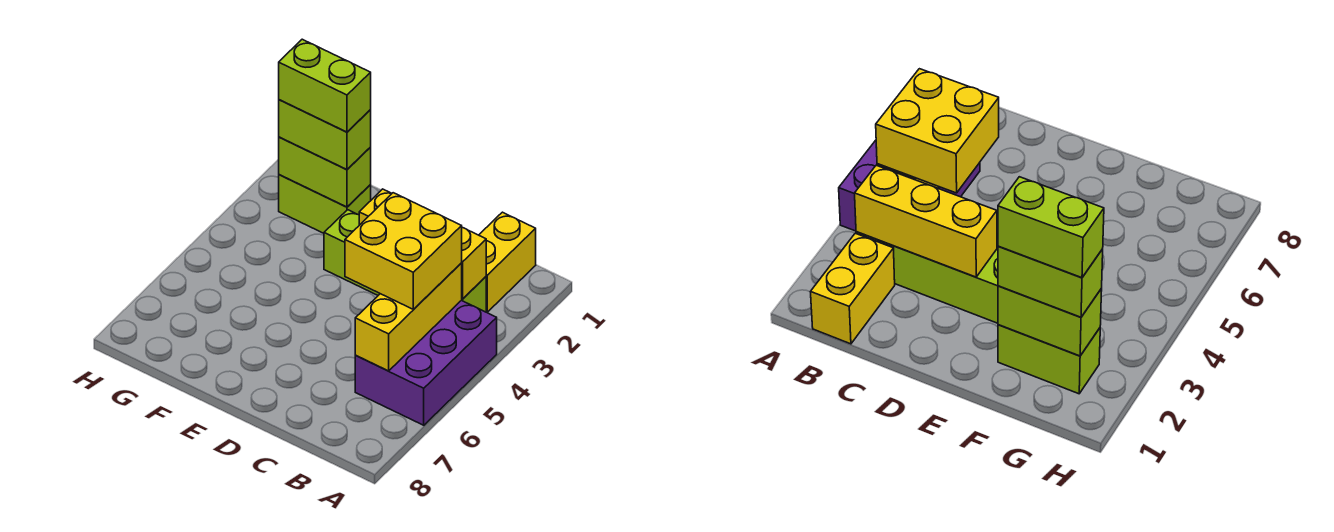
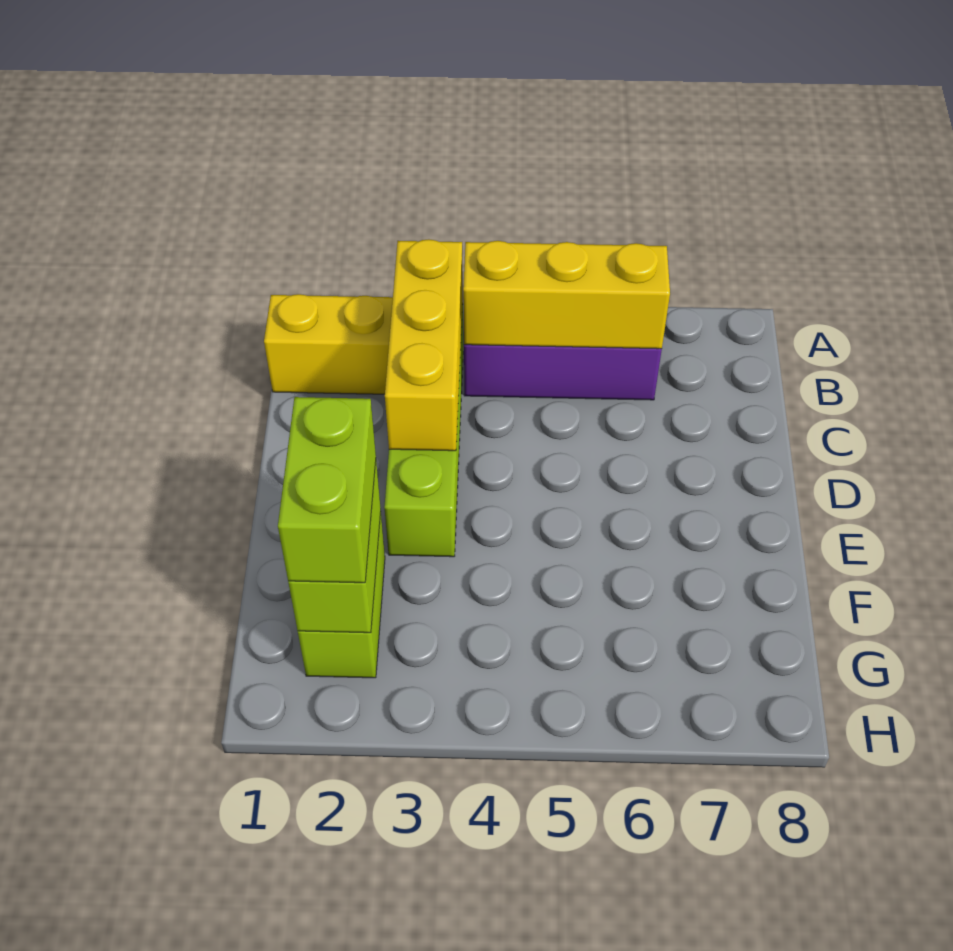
yellow 2x2 brick [345,193,462,309] -> none
lime 1x2 brick [279,39,371,132] -> none

